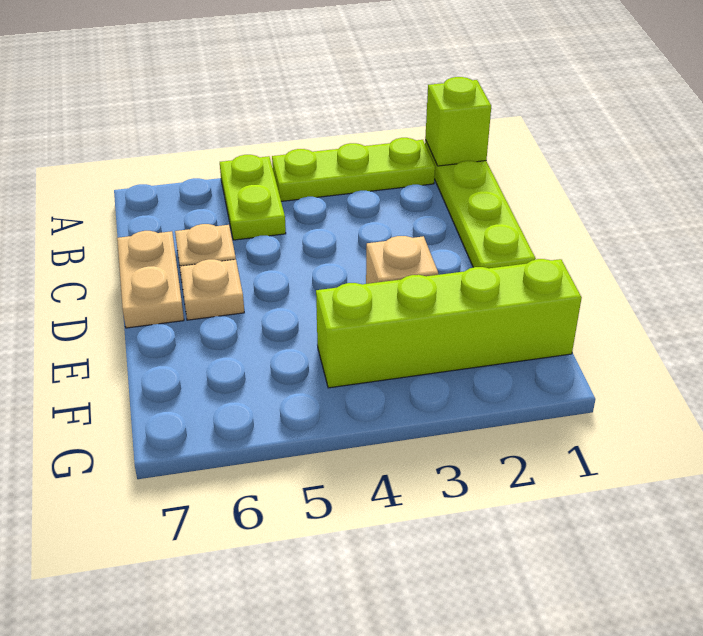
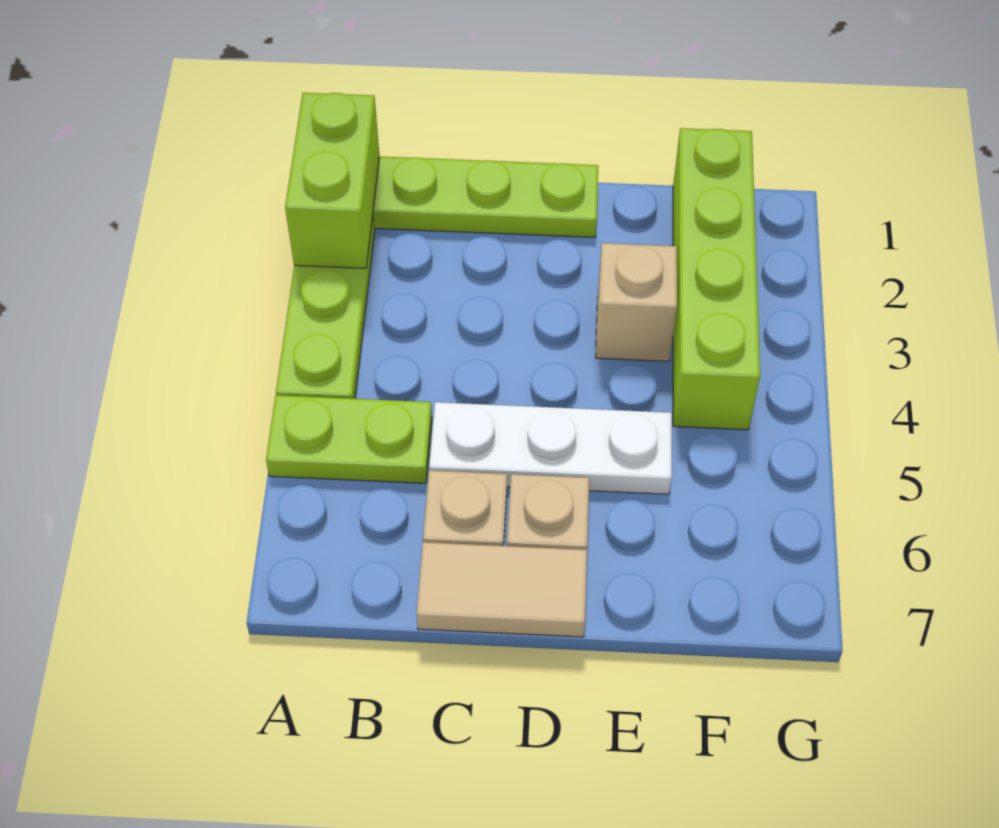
lime 1x1 brick [425,77,491,166] -> lime 1x2 brick [285,93,380,268]
none -> white 1x3 plate [429,402,672,494]
tan 1x2 plate [117,231,184,328] -> tan 1x2 tile [416,542,587,637]

